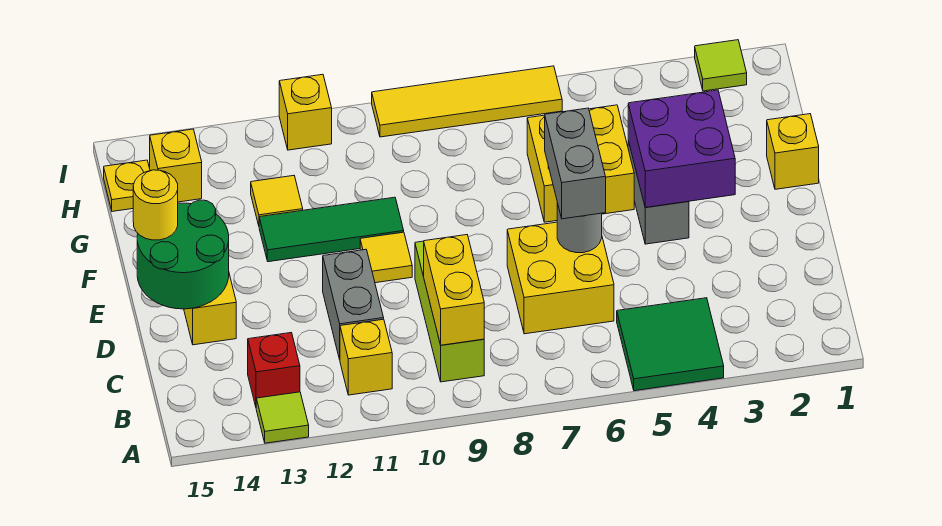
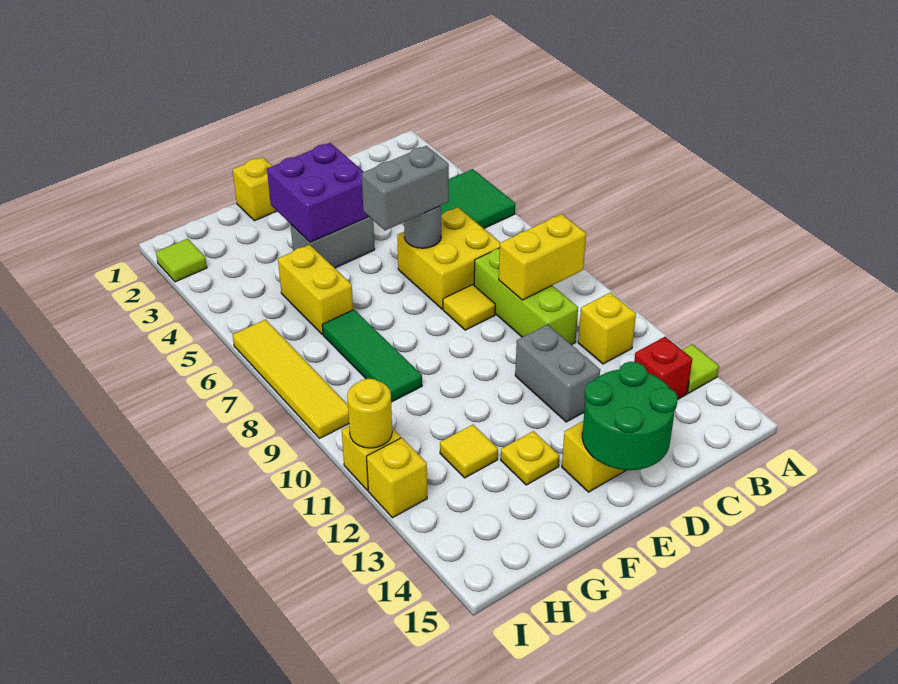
lime 1x3 brick [415,241,484,382] -> lime 1x3 brick turned to [474,248,578,345]
grey 1x2 brick [323,249,384,359] -> grey 1x2 brick turned to [515,325,600,422]
yellow 1x1 tile [360,232,412,283] -> yellow 1x1 tile moved to [443,285,495,330]
yellow 1x1 round brick [133,170,178,240] -> yellow 1x1 round brick moved to [347,379,392,448]
yellow 2x2 brick [527,105,634,222] -> yellow 1x2 brick [278,245,353,335]
green 1x3 tile [259,197,404,262] -> green 1x3 tile moved to [322,310,422,402]
yellow 1x1 brick [150,129,202,202] -> yellow 1x1 brick moved to [367,438,427,518]
yellow 1x1 plate [104,160,150,211] -> yellow 1x1 plate moved to [501,431,560,485]

